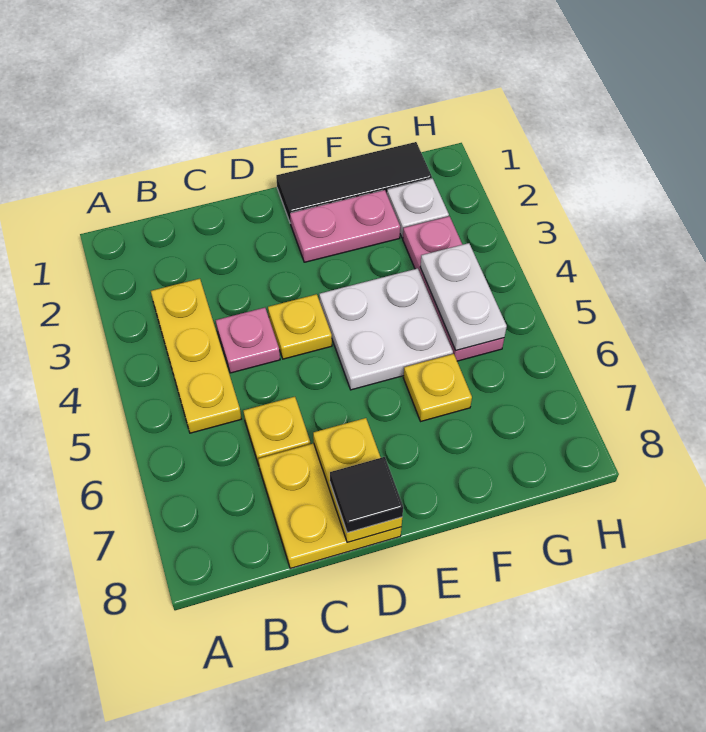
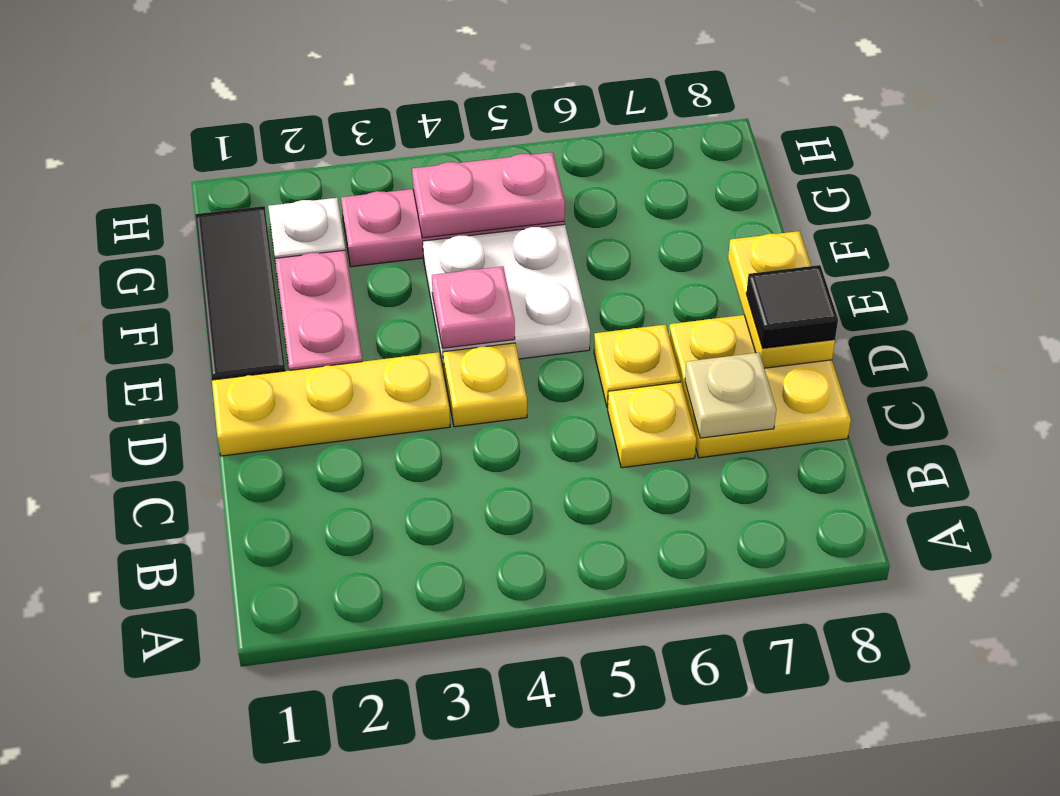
yellow 1x3 plate [151,279,241,433] -> yellow 1x3 plate moved to [212,352,450,456]
pink 1x1 plate [216,308,280,373] -> pink 1x1 plate moved to [432,266,515,348]
none -> tan 1x1 plate [685,353,776,438]
yellow 1x2 plate [313,418,402,543] -> yellow 1x2 plate turned to [728,231,835,368]
yellow 1x1 plate [403,354,472,421] -> yellow 1x1 plate moved to [594,325,680,408]
white 1x2 plate [420,243,507,350] -> pink 1x2 plate [412,152,565,238]

